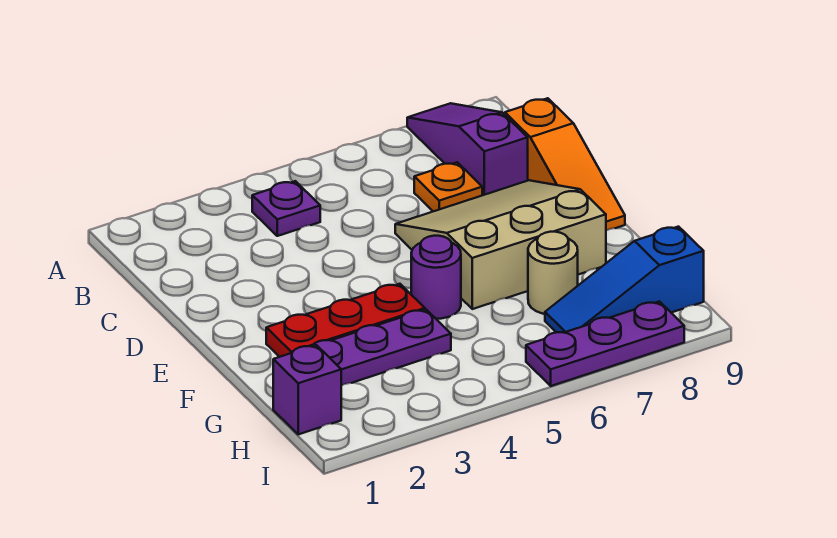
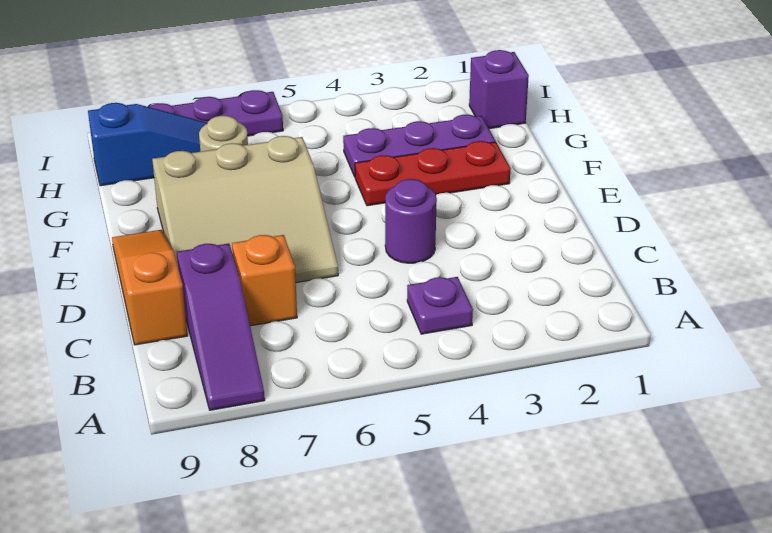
orange 1x1 plate [414,162,482,211] -> orange 1x1 brick [232,235,297,326]
purple 1x1 round brick [411,236,461,319] -> purple 1x1 round brick moved to [385,179,437,263]

